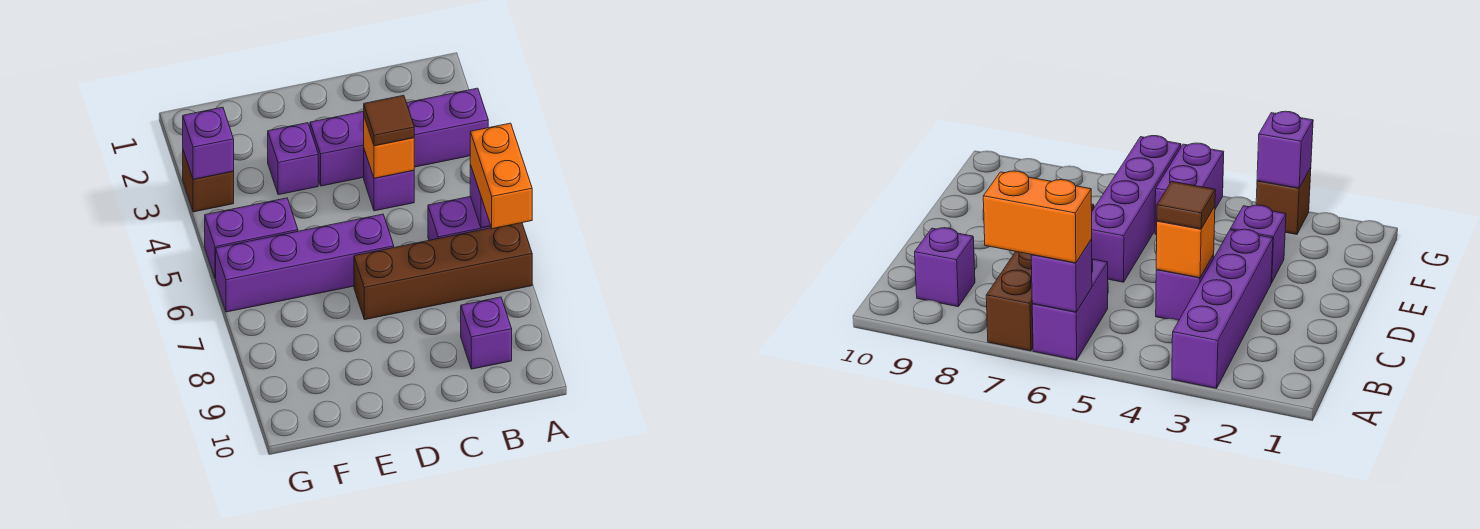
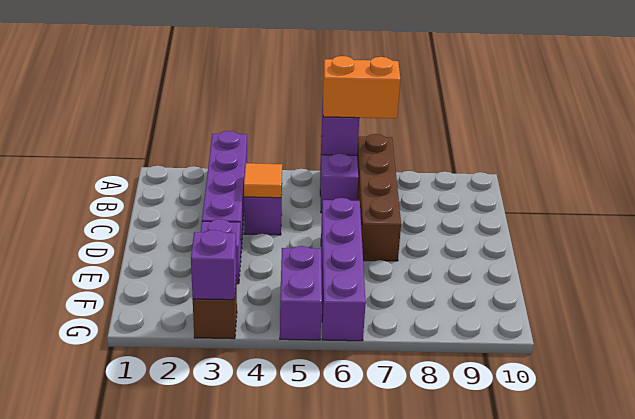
purple 1x1 brick [461,297,512,369] -> none
orange 1x1 brick [364,117,414,178] -> orange 1x1 tile [244,163,282,198]
brown 1x1 tile [364,95,414,146] -> none

